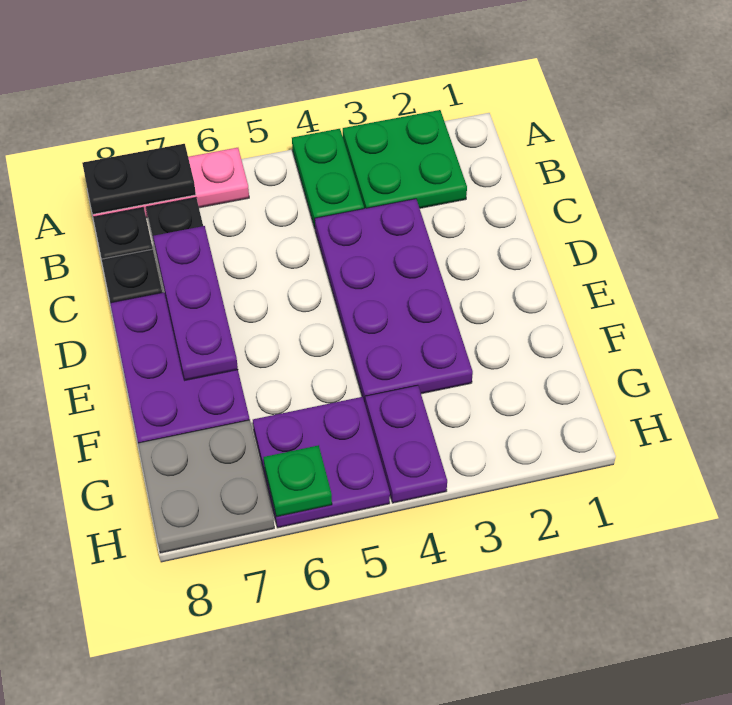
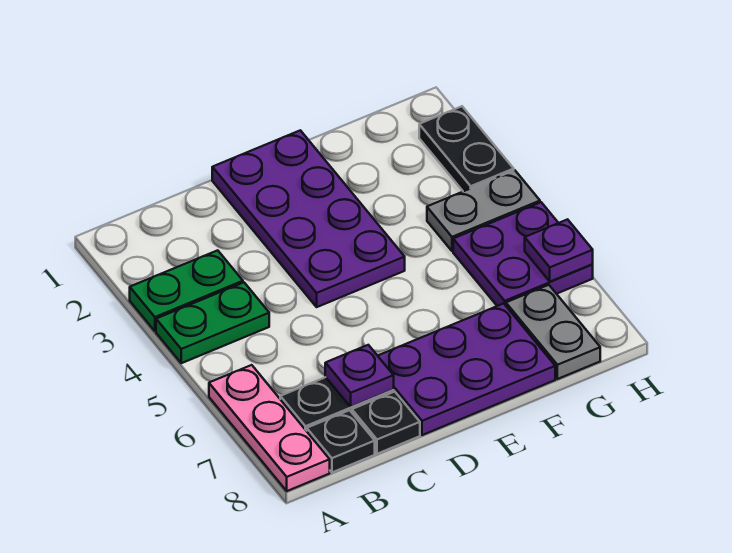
green 2x2 plate [343,110,467,209] -> green 1x2 plate [130,250,243,331]
black 1x2 plate [82,144,196,214] -> black 1x2 plate moved to [419,106,514,191]
purple 2x4 plate [315,199,473,403] -> purple 2x4 plate turned to [212,130,405,307]
purple 1x3 plate [153,226,238,380] -> purple 1x1 plate [325,345,394,407]
purple 1x2 plate [365,385,447,503] -> grey 1x2 plate [427,170,540,251]
grey 2x2 plate [138,420,274,553] -> grey 1x2 plate [506,285,600,379]
green 1x1 plate [263,445,332,517] -> purple 1x1 plate [525,219,593,282]

